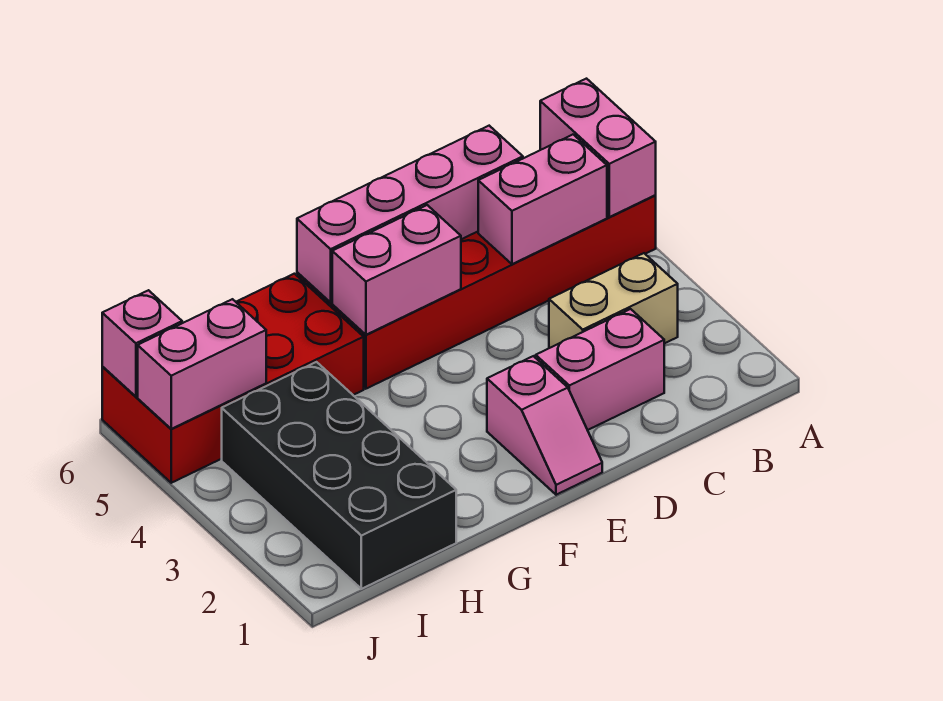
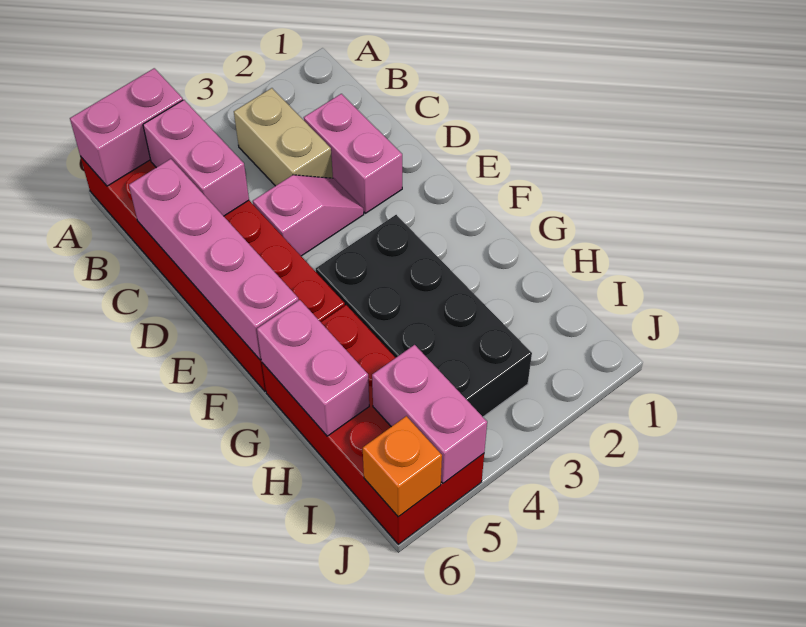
pink 1x2 slope [487,356,602,495] -> pink 1x2 slope moved to [253,175,364,256]
pink 1x2 brick [332,205,461,335] -> pink 1x2 brick moved to [257,300,369,436]
black 2x4 brick [222,362,456,589] -> black 2x4 brick turned to [316,215,532,417]
pink 1x1 brick [102,290,182,396] -> orange 1x1 brick [363,416,442,517]

